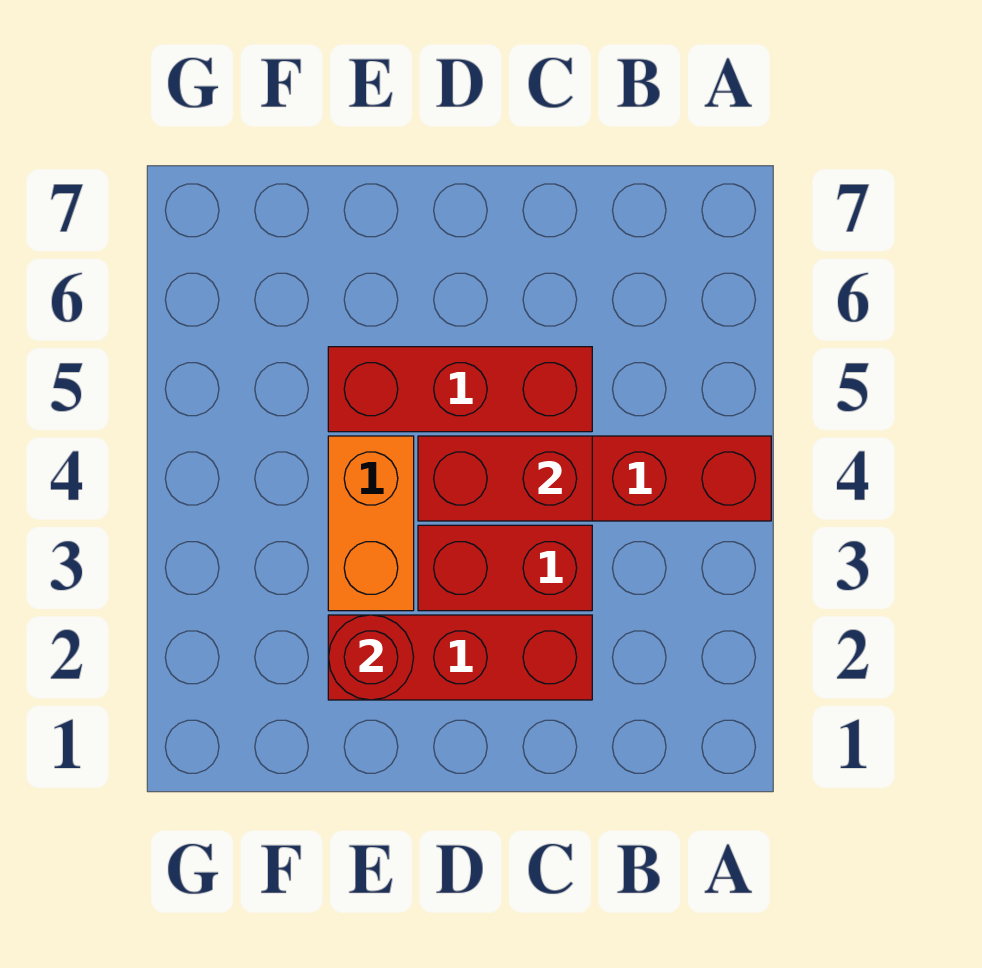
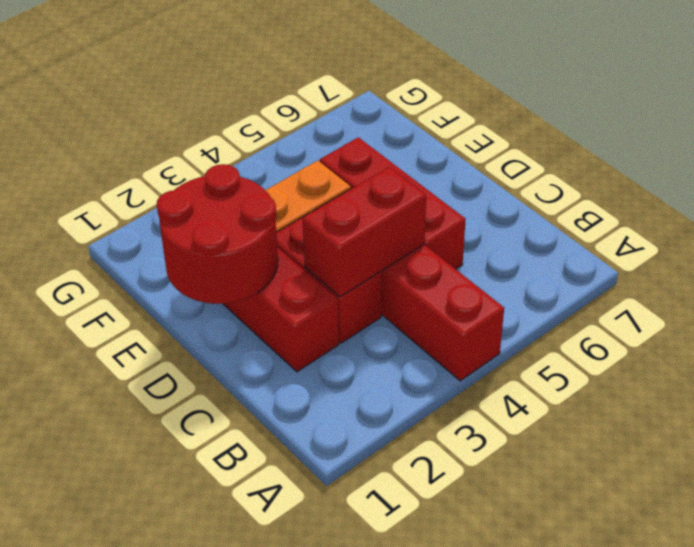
red 1x2 brick [418,436,592,521] -> red 1x2 brick turned to [302,167,426,297]
red 1x1 round brick [328,615,414,700] -> red 2x2 round brick [157,164,278,304]

